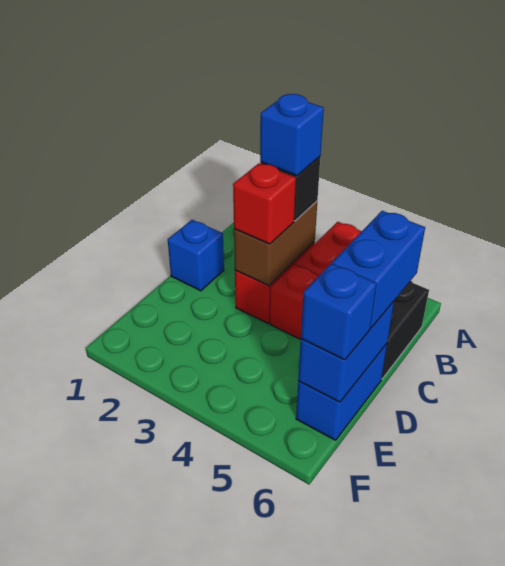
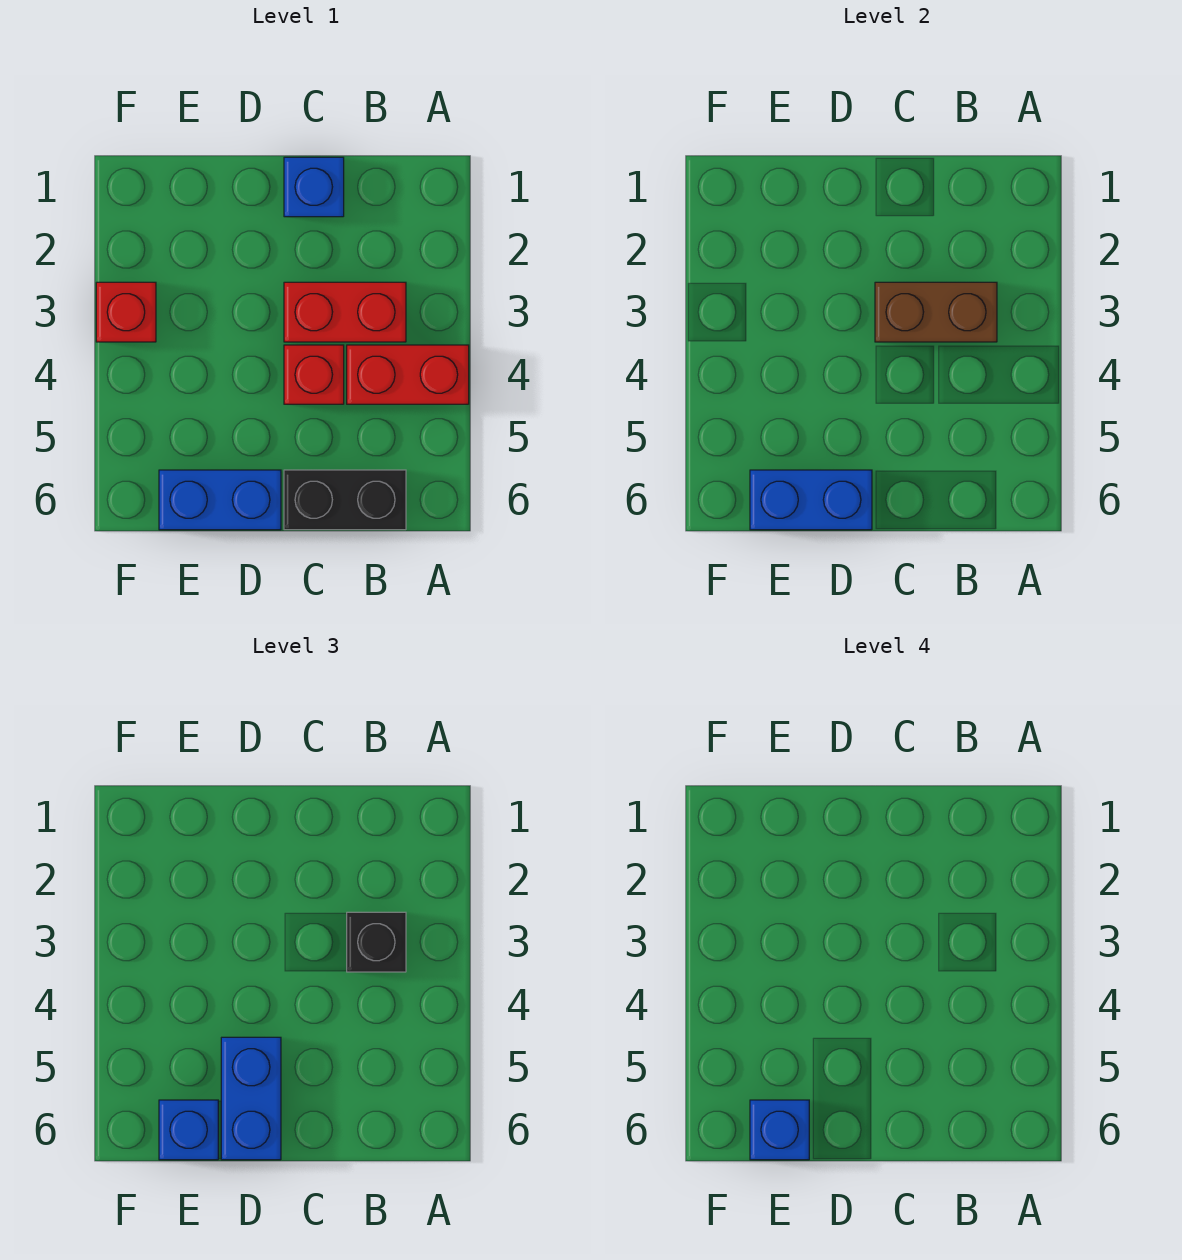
blue 1x1 brick [260,94,324,176] -> blue 1x1 brick moved to [750,1100,809,1160]
red 1x1 brick [233,163,296,244] -> red 1x1 brick moved to [96,282,156,342]
blue 1x2 brick [332,211,425,328] -> blue 1x2 brick turned to [221,1037,281,1160]

